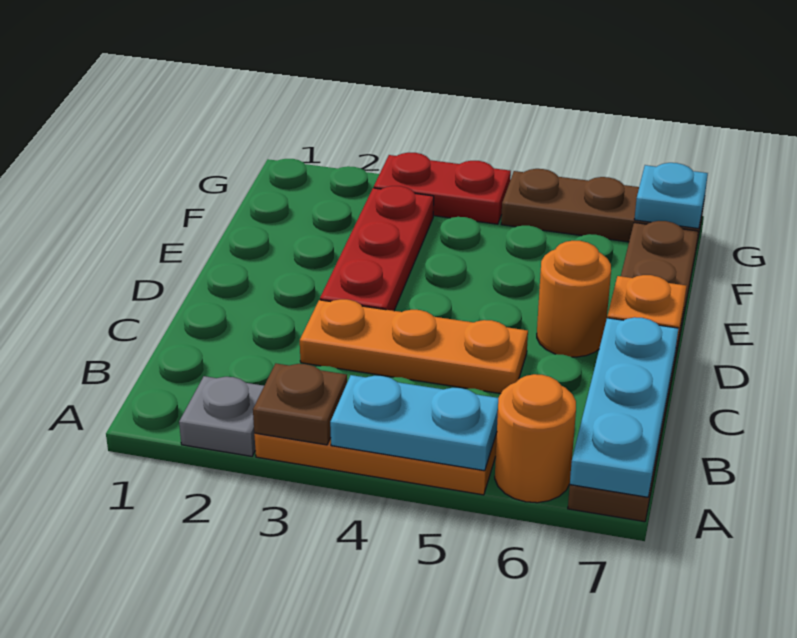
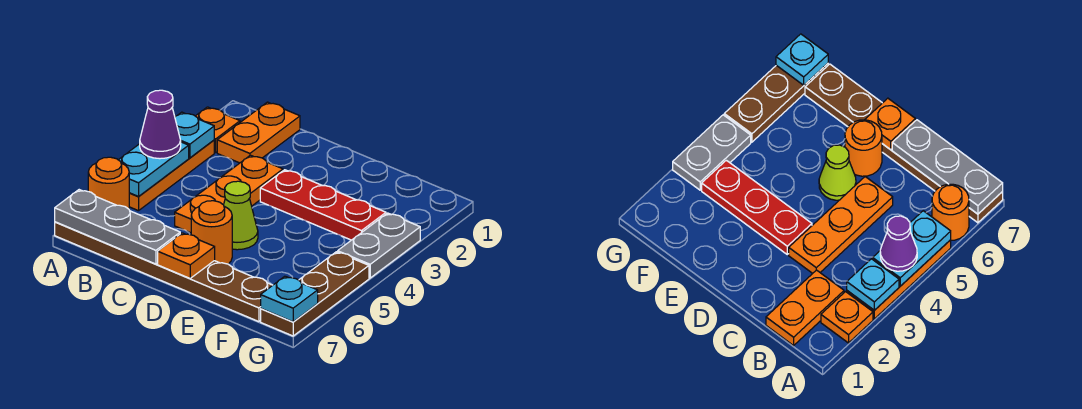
grey 1x1 plate [179,376,264,456] -> orange 1x1 plate [196,107,240,153]
brown 1x1 plate [253,364,347,445] -> cyan 1x1 plate [175,112,214,158]
none -> purple 1x1 cone [140,90,181,159]
cyan 1x3 plate [570,317,679,497] -> grey 1x3 plate [55,190,180,264]
none -> orange 1x2 plate [217,102,300,163]
none -> lime 1x1 cone [224,181,258,250]
red 1x2 plate [374,153,511,224] -> grey 1x2 plate [338,213,420,278]

